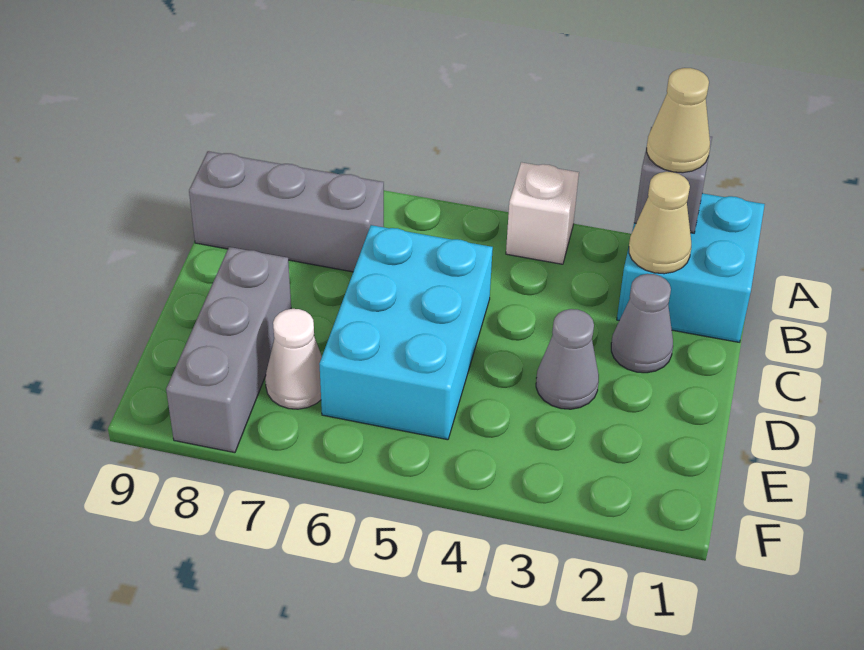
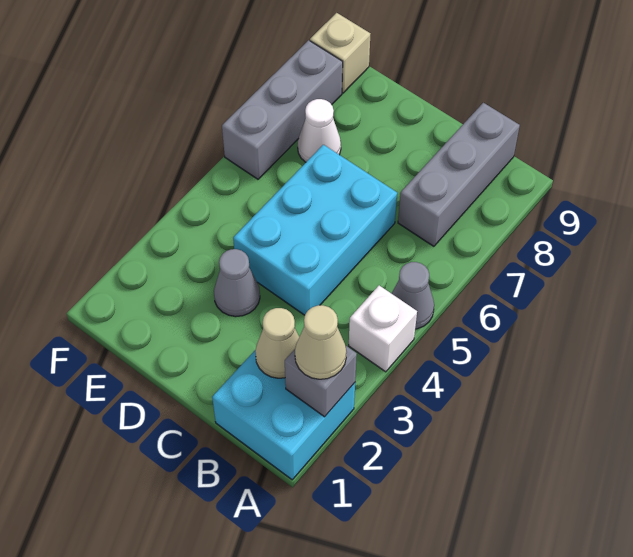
grey 1x1 cone [611,274,673,373] -> grey 1x1 cone moved to [391,262,434,329]
cyan 2x3 brick [319,225,493,440] -> cyan 2x3 brick turned to [233,145,397,315]
grey 1x3 brick [166,247,291,453] -> grey 1x3 brick turned to [222,40,343,179]
none -> tan 1x1 brick [310,13,370,93]

